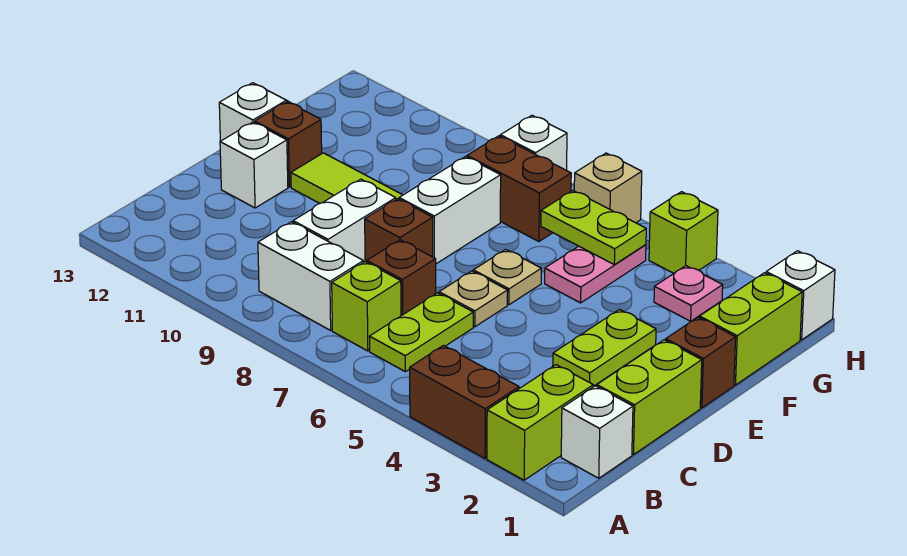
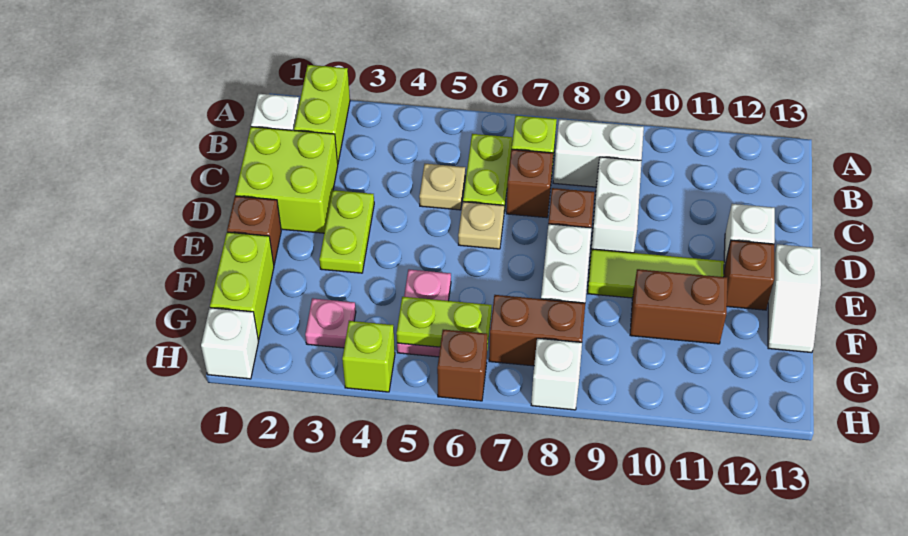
brown 1x2 brick [410,346,519,458] -> brown 1x2 brick moved to [630,269,728,344]
lime 1x2 brick [597,340,702,455] -> lime 2x2 brick [235,127,338,233]
tan 1x1 plate [473,249,541,305] -> tan 1x1 plate moved to [419,164,465,210]
tan 1x1 brick [574,153,642,223] -> brown 1x1 brick [437,330,487,401]

